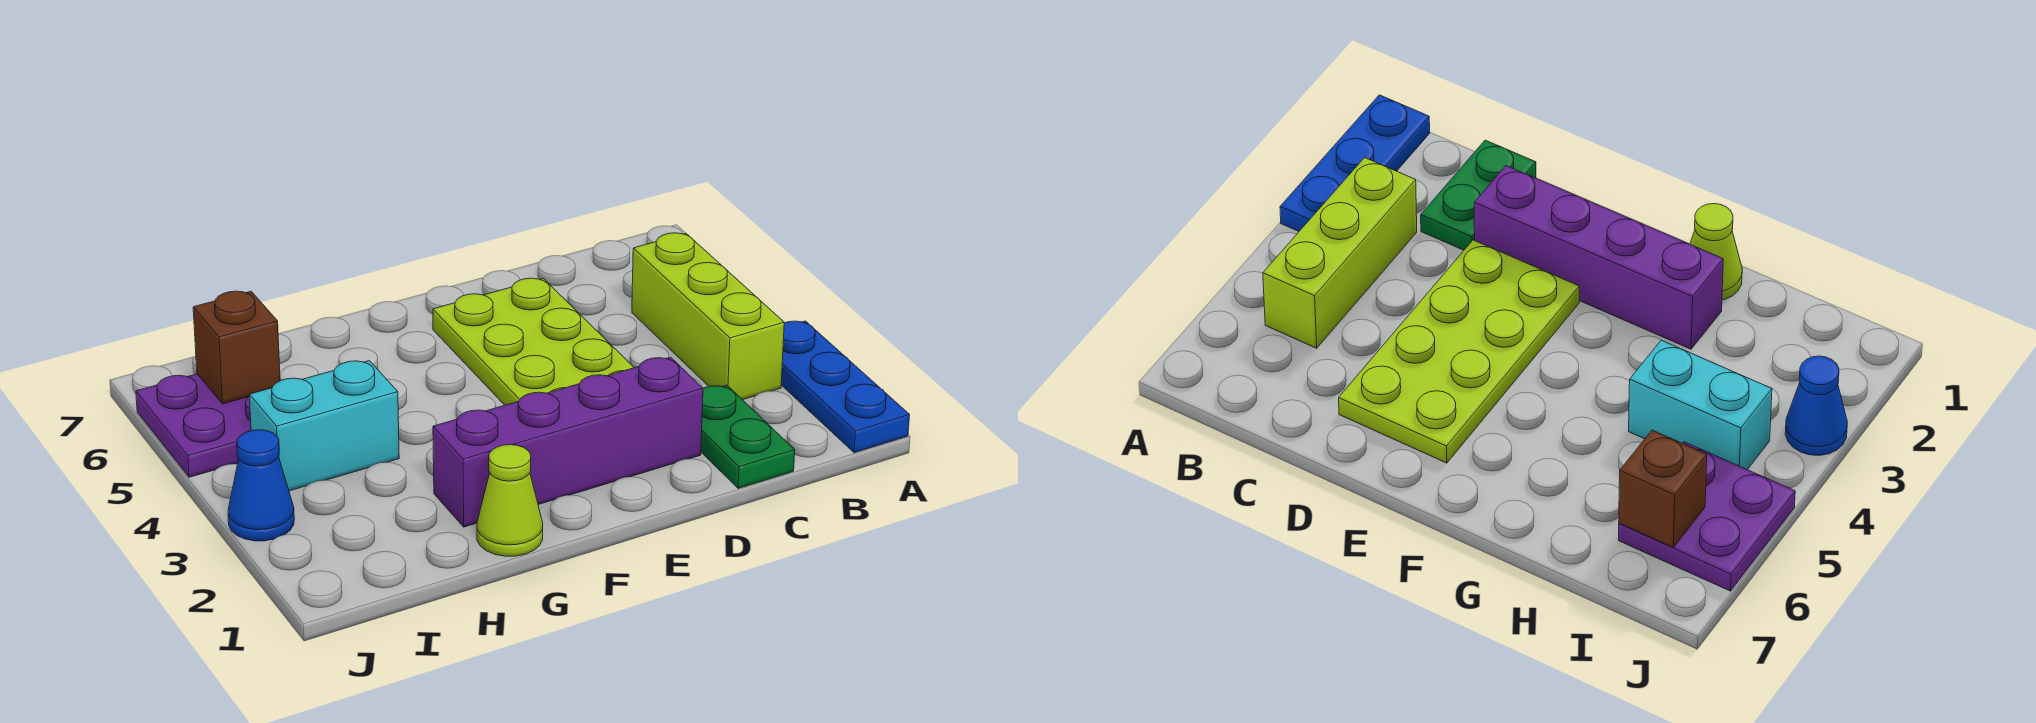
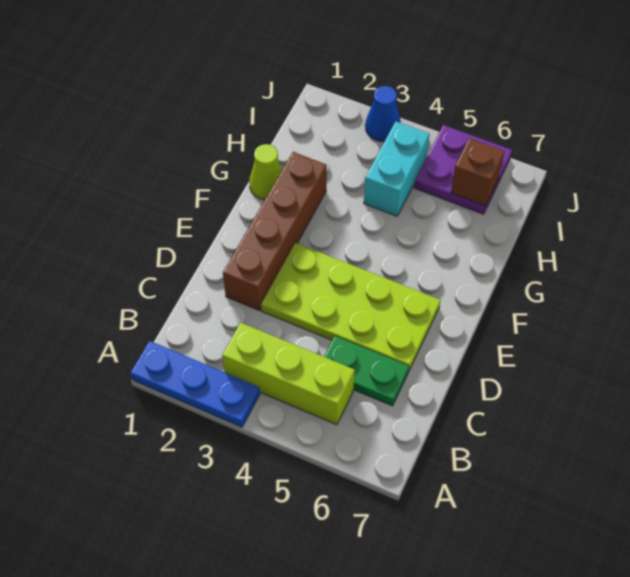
green 1x2 plate [701,385,795,488] -> green 1x2 plate moved to [324,336,409,406]
purple 1x4 brick [433,357,703,527] -> brown 1x4 brick [223,152,327,311]

